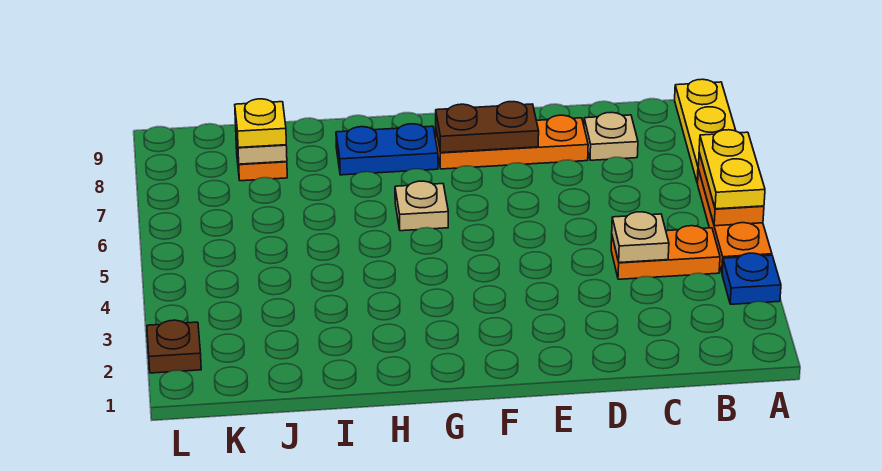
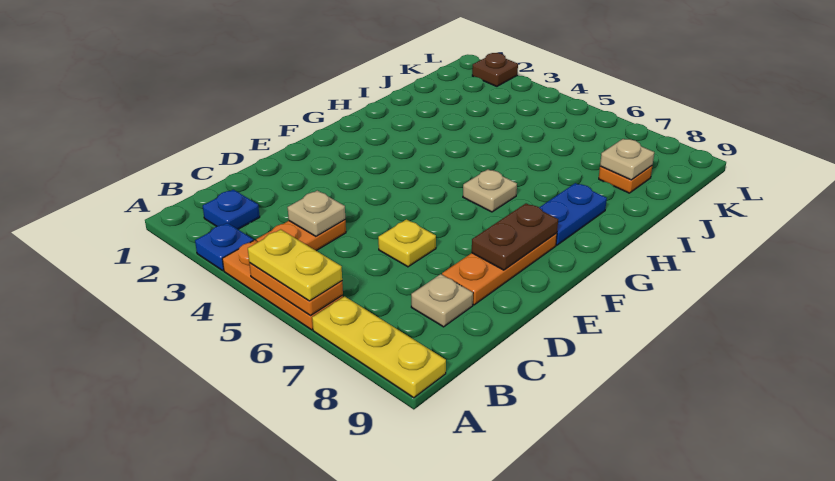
none -> blue 1x1 plate [203,190,260,229]
yellow 1x1 plate [235,99,286,148] -> yellow 1x1 plate moved to [378,219,436,267]

